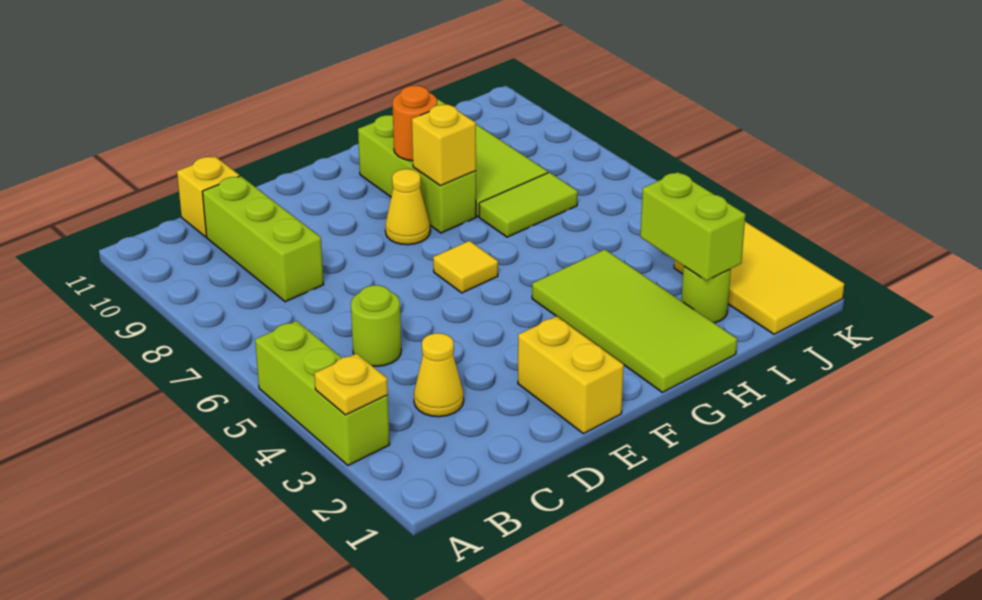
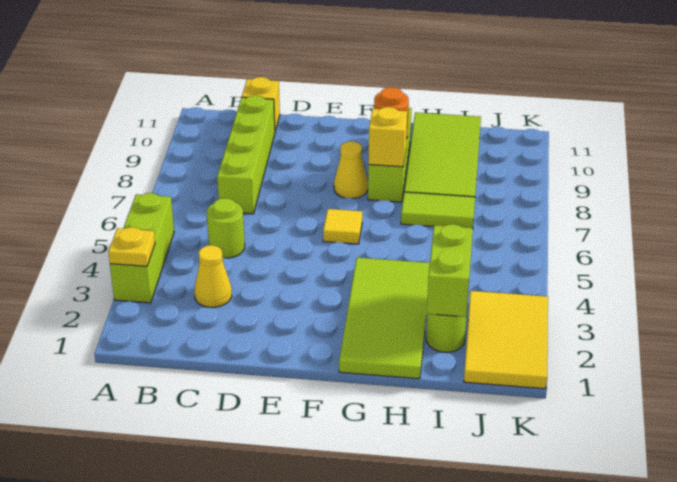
lime 1x3 brick [202,176,324,302] -> lime 1x4 brick [217,95,275,214]
yellow 1x2 brick [518,316,624,434] -> none

